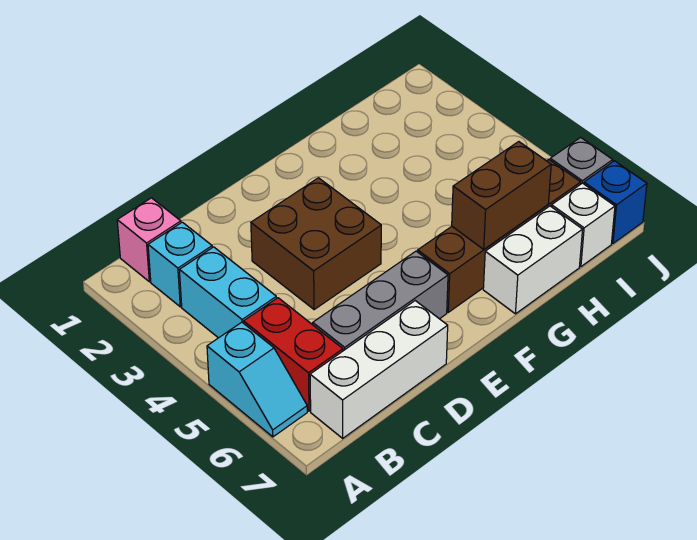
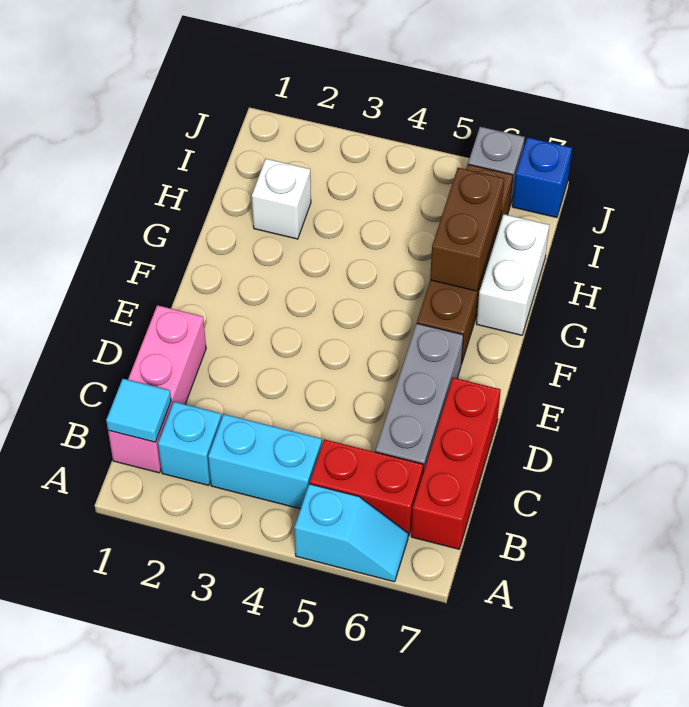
pink 1x1 brick [117,198,181,282] -> pink 1x3 brick [108,305,206,473]
none -> cyan 1x1 tile [106,379,171,442]
white 1x3 brick [310,301,448,438] -> red 1x3 brick [411,378,501,549]
brown 2x2 brick [251,178,381,309] -> none
white 1x1 brick [551,183,615,267] -> white 1x1 brick moved to [252,159,311,239]

